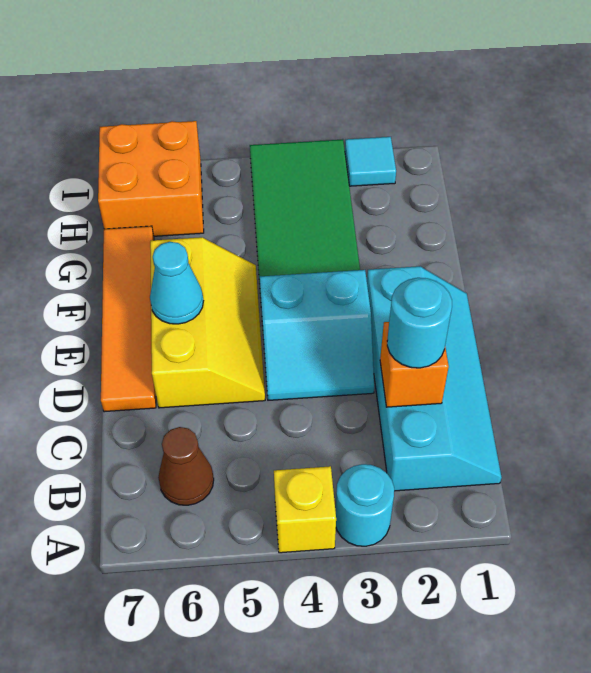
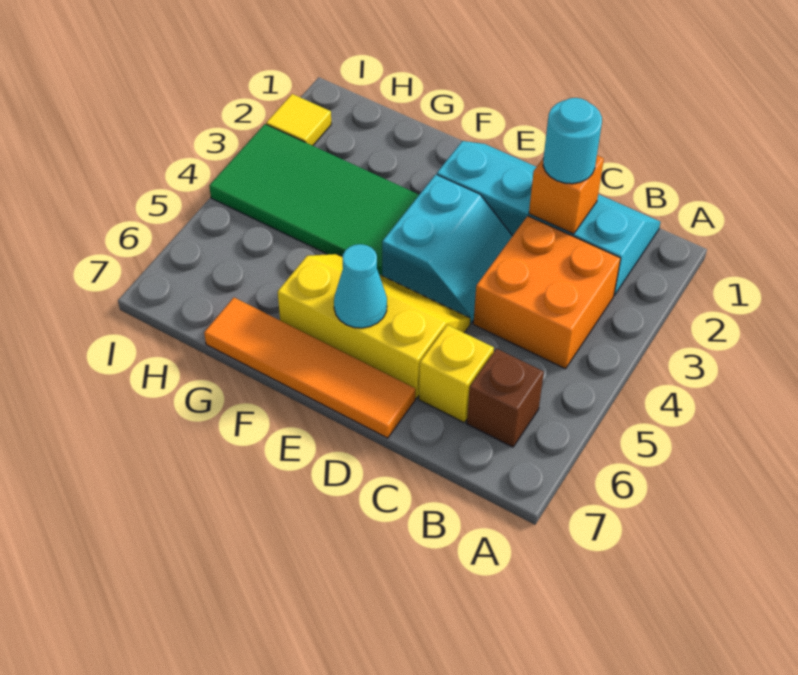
cyan 1x1 round brick [336,464,394,546] -> none
yellow 1x1 brick [274,466,336,553] -> yellow 1x1 brick moved to [419,325,494,422]
brown 1x1 cone [158,427,214,505] -> brown 1x1 brick [467,349,544,447]
orange 2x2 brick [98,121,204,236] -> orange 2x2 brick moved to [473,216,621,369]
cyan 1x1 tile [345,137,396,186] -> yellow 1x1 tile [266,94,331,146]

